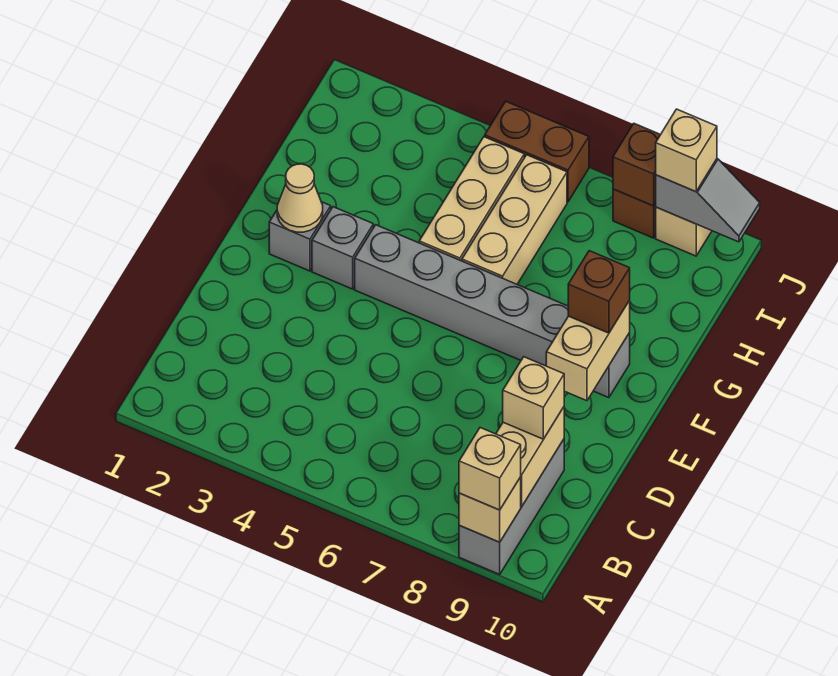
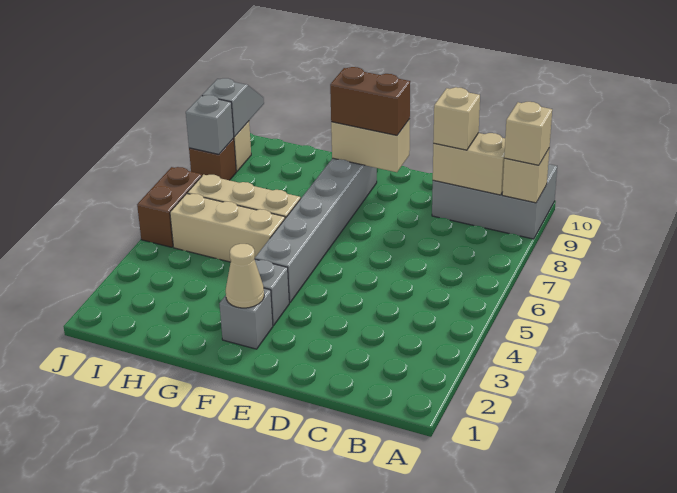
grey 1x3 brick [459,439,564,574] -> grey 2x3 brick [432,164,557,239]
brown 1x1 brick [568,251,630,333] -> brown 1x2 brick [330,67,410,135]
brown 1x1 brick [613,124,660,206] -> grey 1x1 brick [186,95,234,154]
tan 1x1 brick [656,109,717,192] -> none

